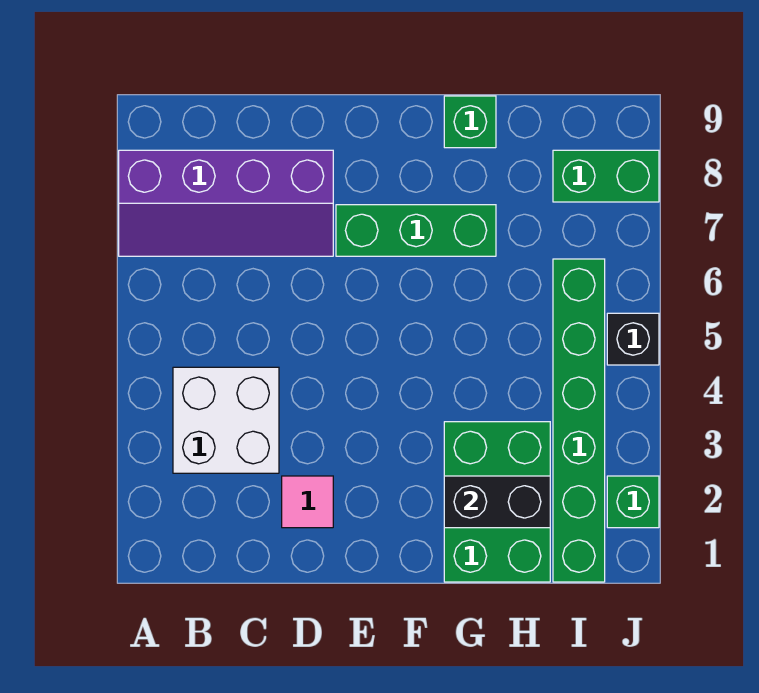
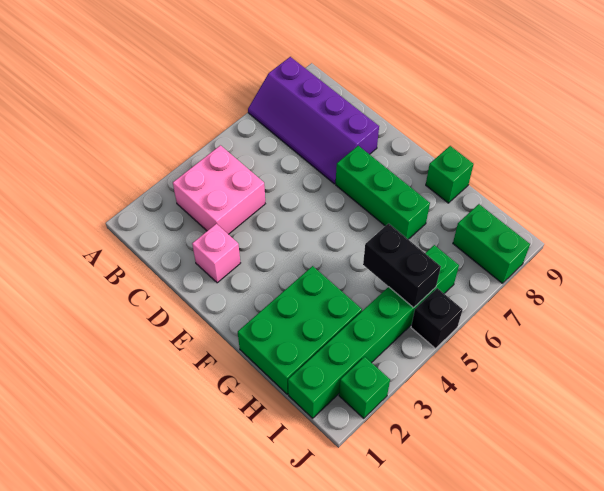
white 2x2 brick [173,367,279,473] -> pink 2x2 brick [173,145,265,234]
pink 1x1 tile [282,476,333,528] -> pink 1x1 brick [192,224,240,283]
black 1x2 brick [444,476,550,528] -> black 1x2 brick moved to [363,223,441,308]

